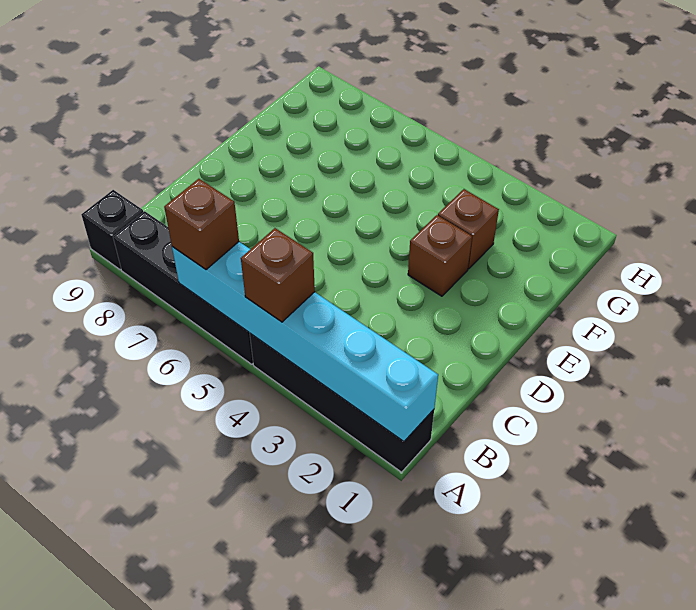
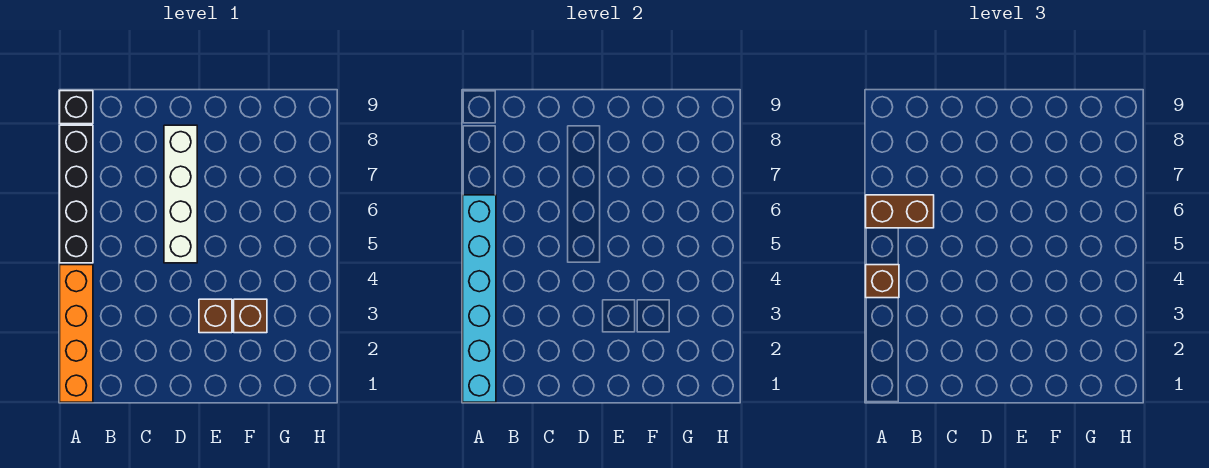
black 1x4 brick [250,334,434,472] -> orange 1x4 brick [60,265,93,402]
brown 1x1 brick [164,179,239,270] -> brown 1x2 brick [866,195,934,228]
none -> white 1x4 brick [164,125,197,263]

